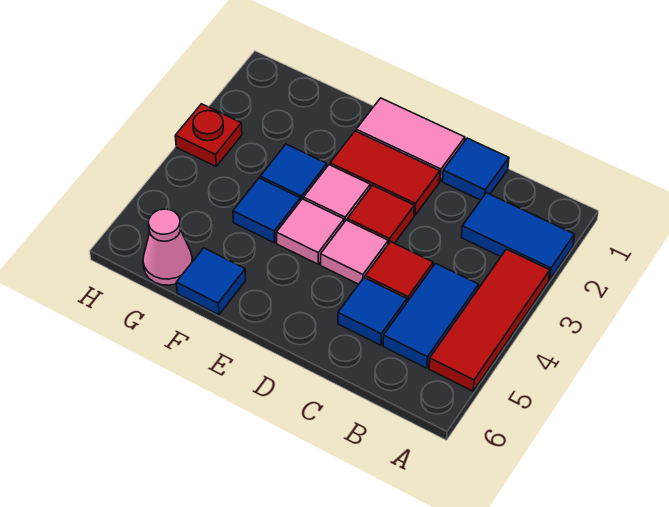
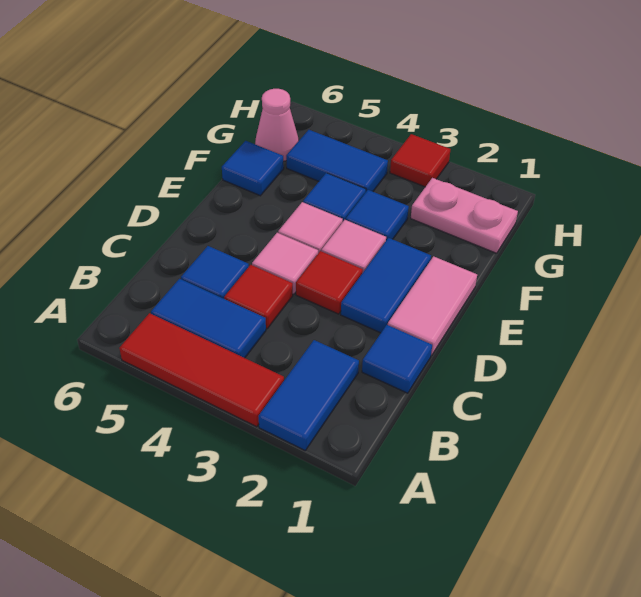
red 1x2 tile [330,131,440,215] -> blue 1x2 tile [341,238,431,333]
none -> pink 1x2 plate [411,178,518,253]
none -> blue 1x2 tile [286,130,388,191]
red 1x1 plate [175,104,242,166] -> red 1x1 tile [390,134,450,187]

